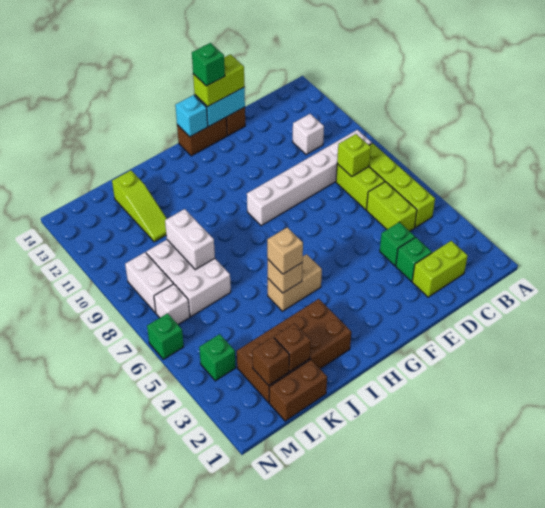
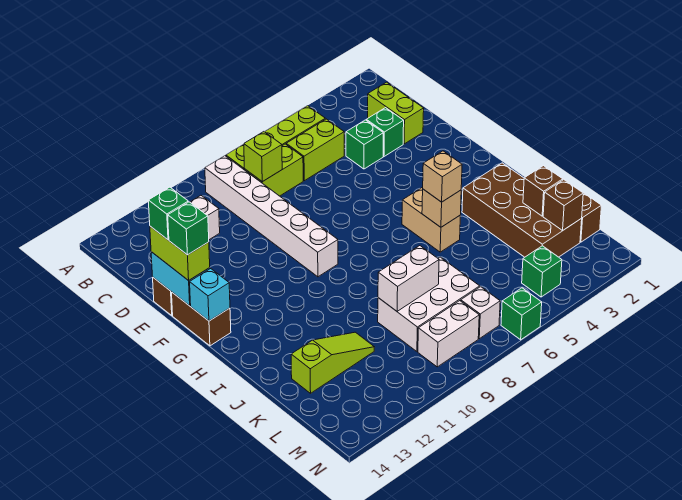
none -> green 1x1 brick [148,187,188,240]

